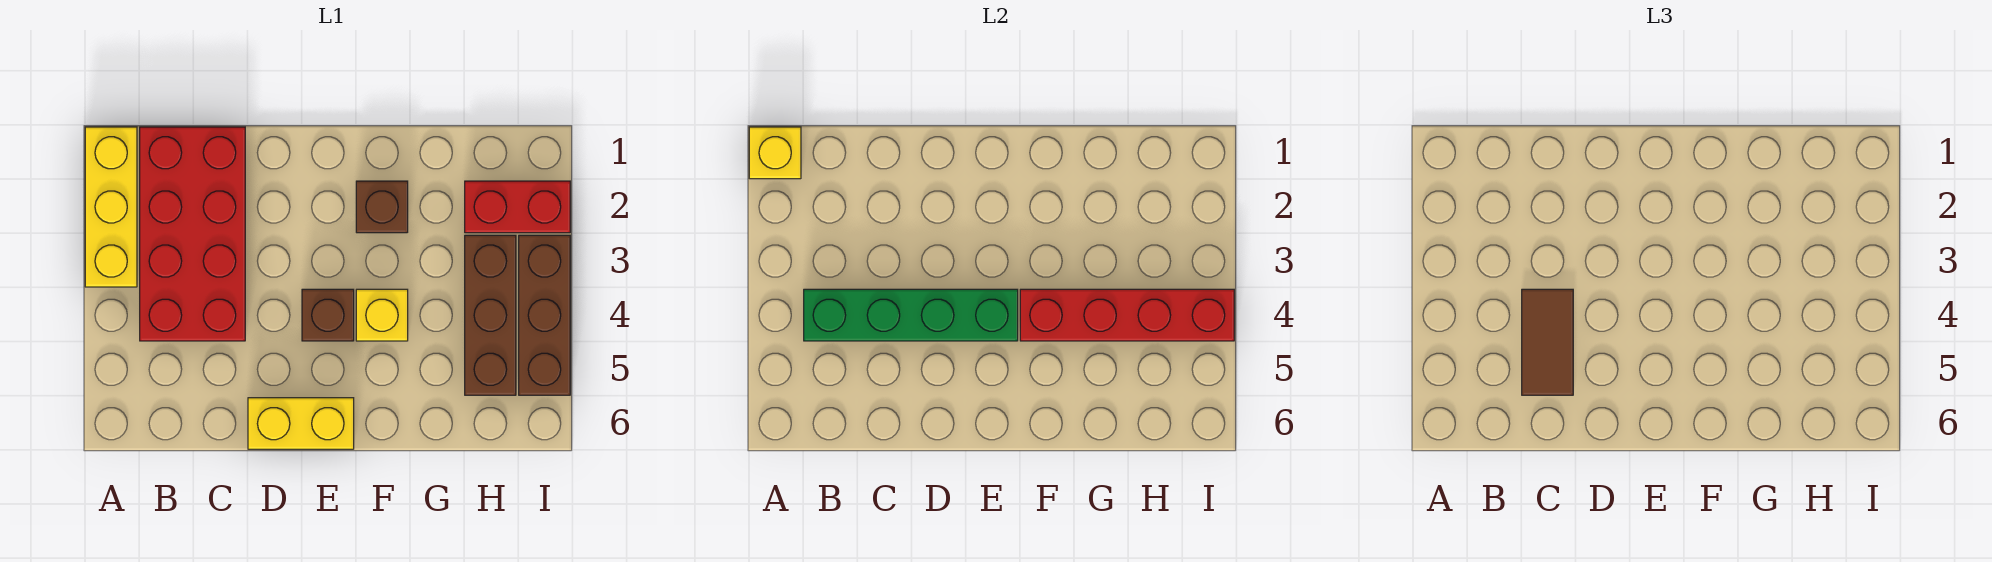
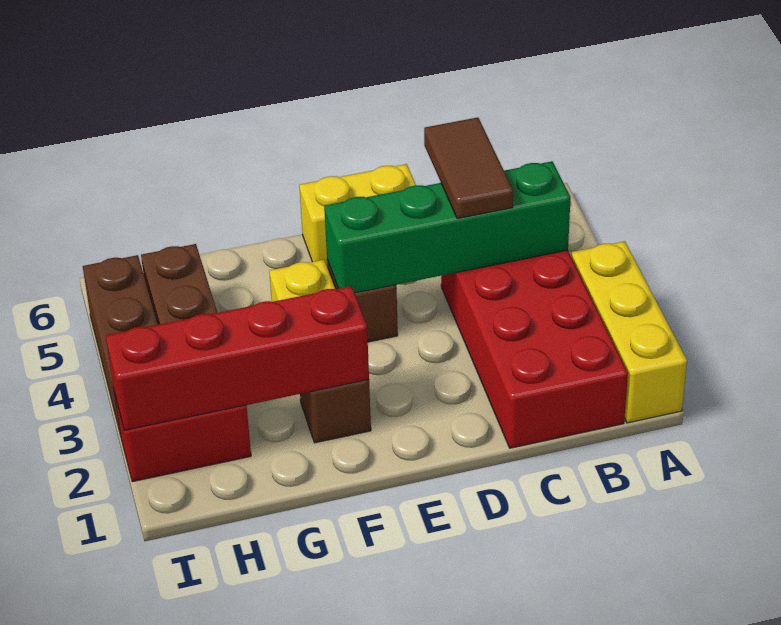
yellow 1x1 brick [749,127,801,179] -> none
red 1x4 brick [1020,289,1234,341] -> red 1x4 brick moved to [106,286,369,431]

